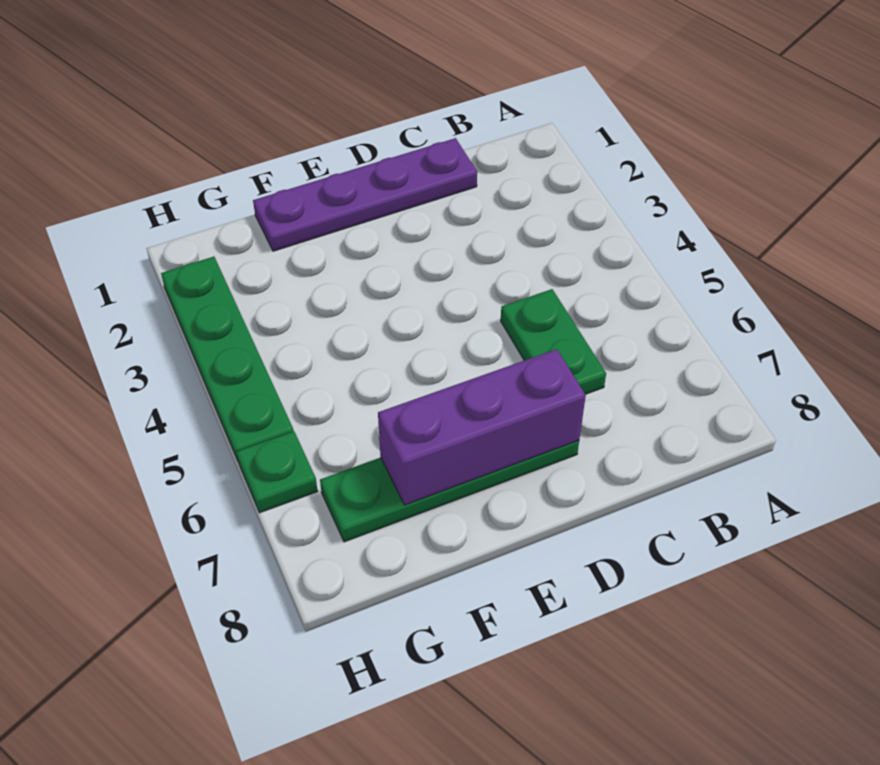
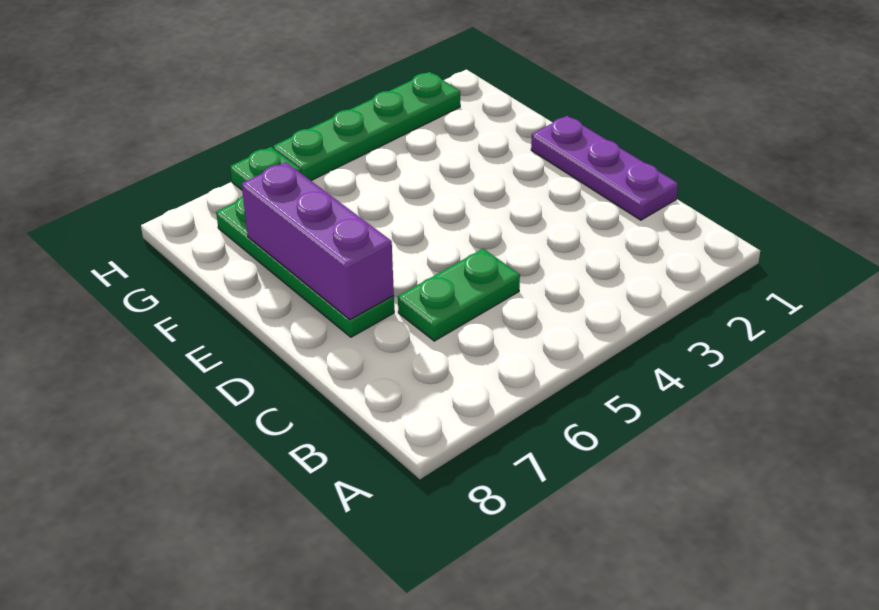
purple 1x4 plate [253,138,477,251] -> purple 1x3 plate [531,116,678,220]

